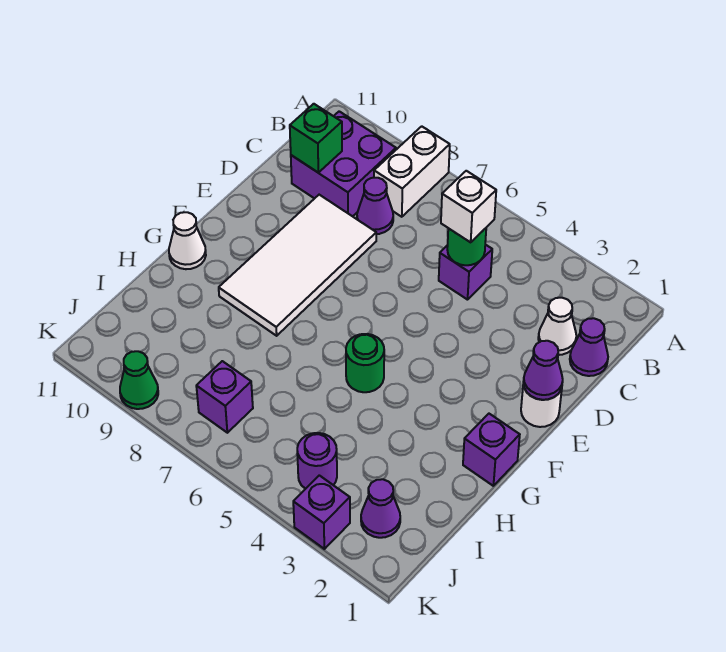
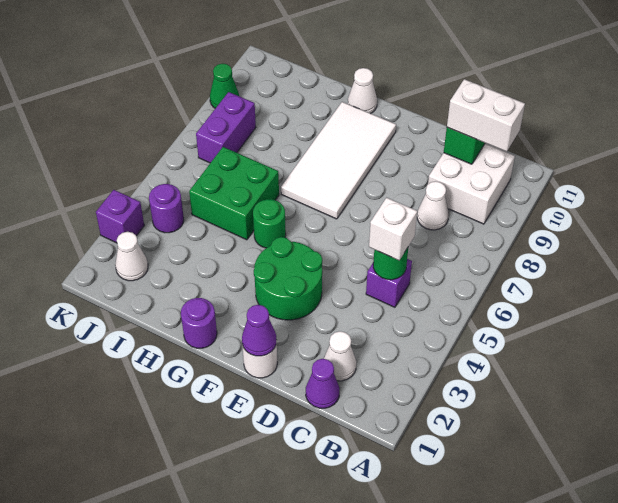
white 1x2 brick [374,126,450,217] -> white 1x2 brick moved to [447,79,525,152]
purple 2x2 brick [291,111,396,216] -> white 2x2 brick [428,144,515,224]
purple 1x1 cone [357,178,393,234] -> white 1x1 cone [417,181,449,230]
white 2x4 tile [219,195,376,336] -> white 2x4 tile turned to [281,102,396,219]
none -> green 2x2 round brick [254,237,322,320]
purple 1x1 brick [463,414,520,486] -> purple 1x1 round brick [181,298,217,348]
none -> green 2x2 brick [189,147,279,240]
purple 1x1 cone [361,479,400,538] -> white 1x1 cone [115,232,148,281]
purple 1x1 brick [196,361,253,433] -> purple 1x2 brick [196,92,256,163]

